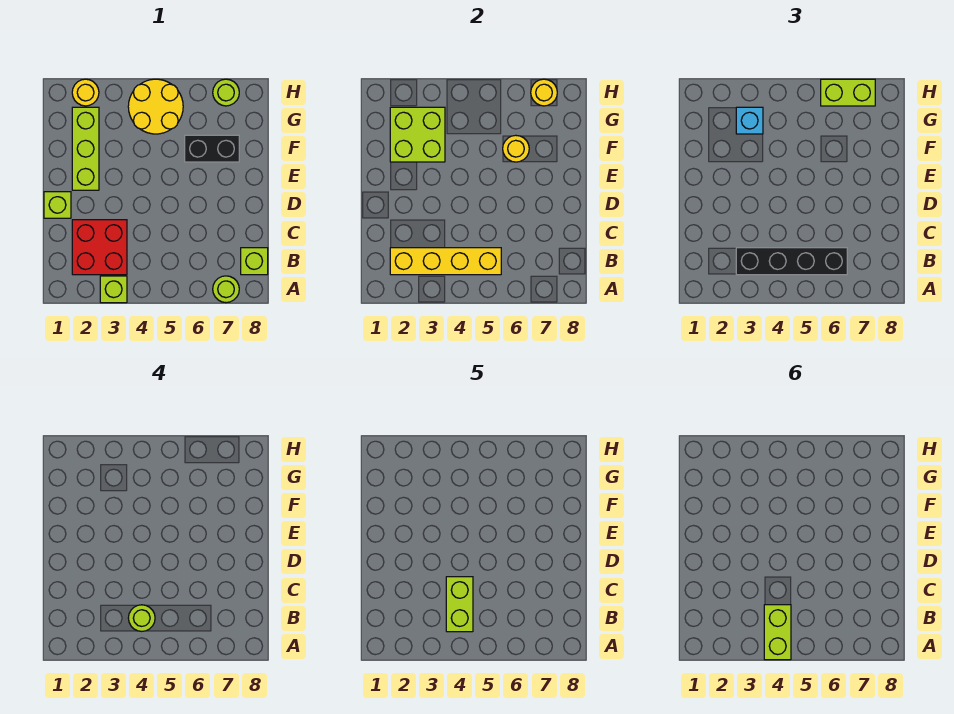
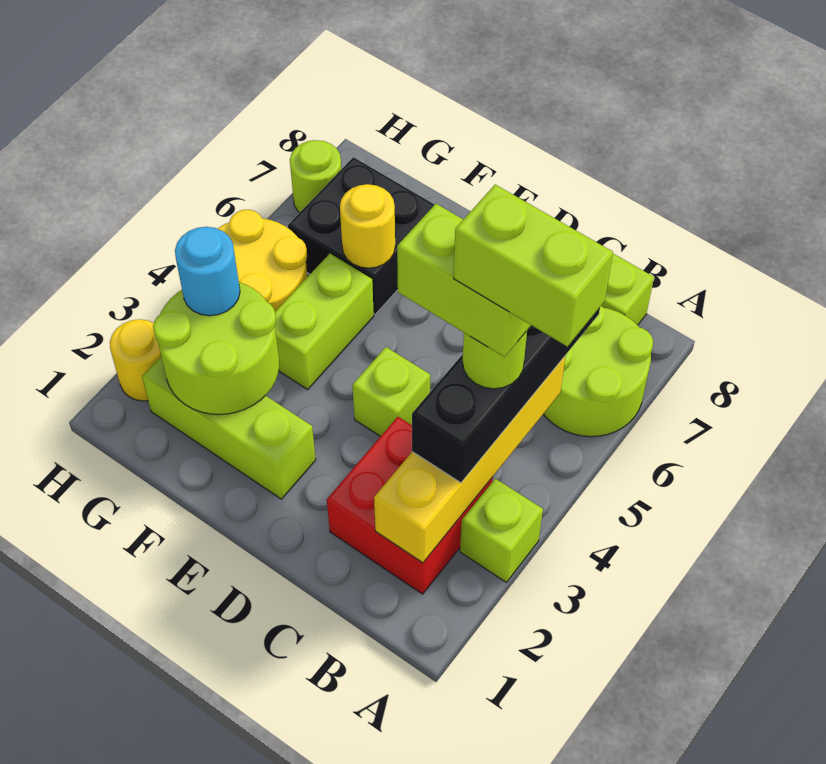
lime 1x1 round brick [213,276,239,303] -> lime 2x2 round brick [544,306,653,437]
lime 1x1 brick [44,192,71,218] -> lime 1x1 brick moved to [352,347,430,437]
lime 2x2 brick [390,107,445,162] -> lime 2x2 round brick [153,282,279,415]
black 1x2 brick [185,135,239,162] -> black 2x2 brick [288,157,435,314]
cyan 1x1 brick [736,107,763,134] -> cyan 1x1 round brick [175,227,240,316]
lime 1x2 brick [821,79,875,106] -> lime 1x2 brick moved to [275,254,374,389]
yellow 1x1 round brick [531,79,557,106] -> none

